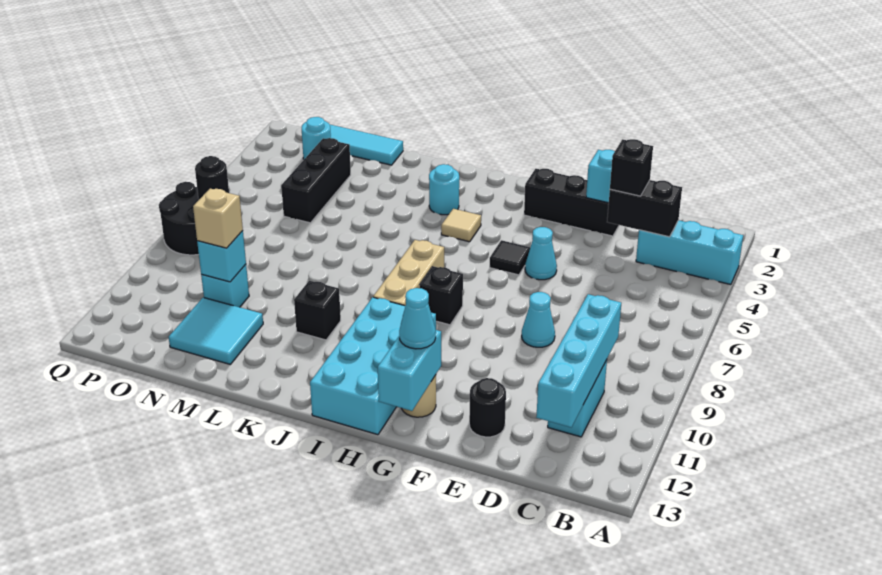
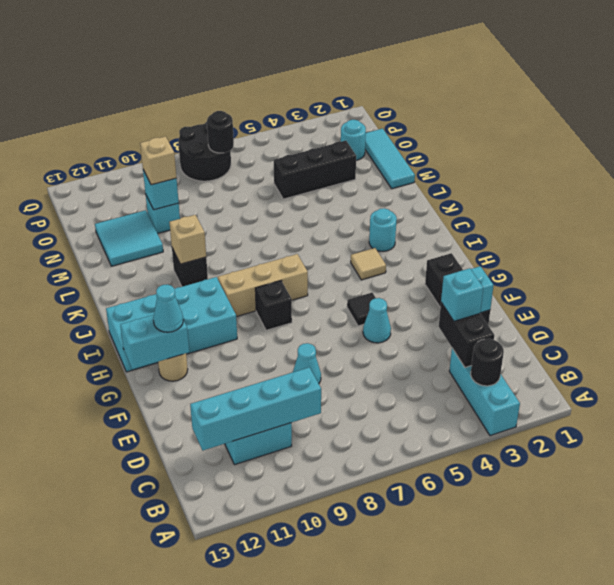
black 1x1 brick [610,139,653,196] -> cyan 1x1 brick [441,268,483,321]
black 1x1 round brick [469,378,506,437] -> black 1x1 round brick moved to [471,339,504,386]
none -> tan 1x1 brick [170,215,206,264]

